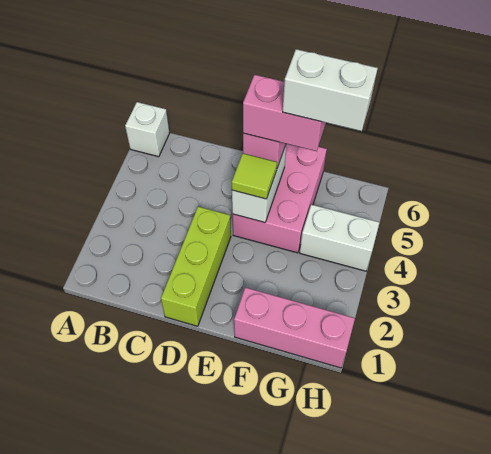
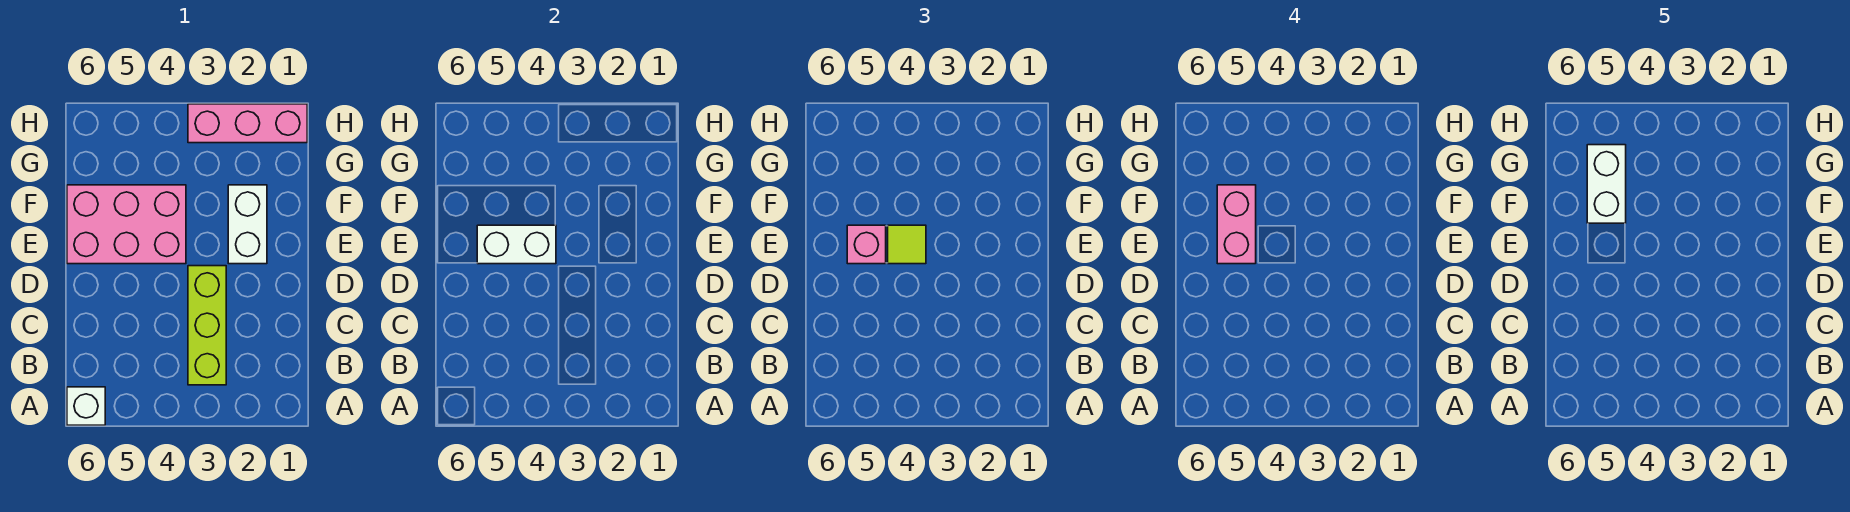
lime 1x3 brick [161,207,231,326] -> lime 1x3 brick turned to [188,266,226,385]
pink 1x3 brick [234,287,355,368] -> pink 1x3 brick turned to [188,104,307,143]
white 1x2 brick [300,205,380,271] -> white 1x2 brick moved to [228,185,267,264]

